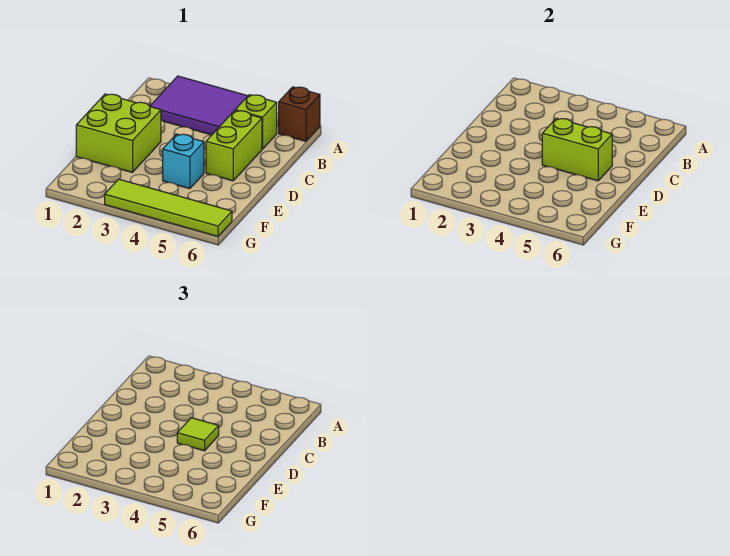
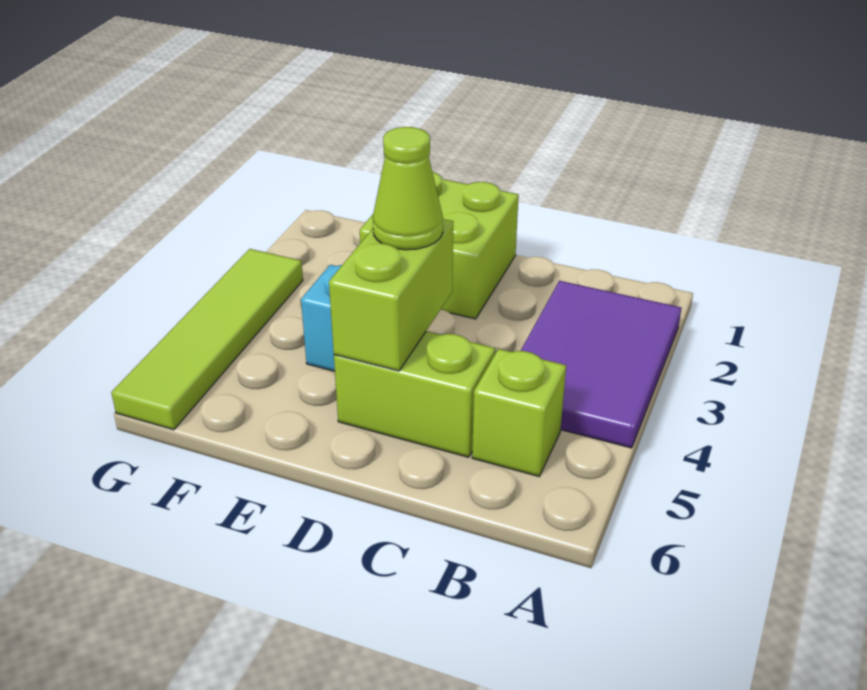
brown 1x1 brick [279,87,320,141] -> none
lime 1x1 tile [177,418,219,451] -> lime 1x1 cone [373,127,443,250]

